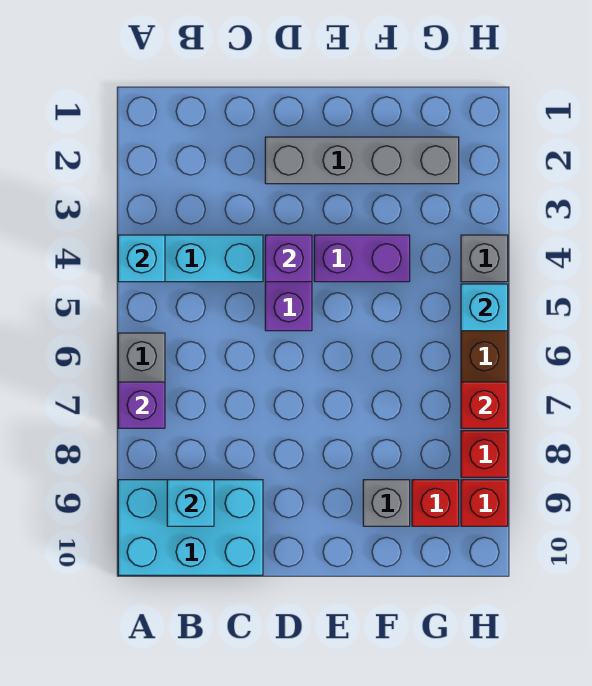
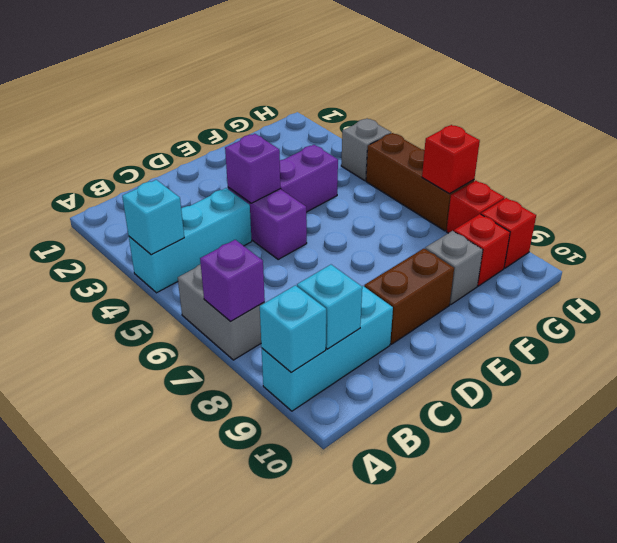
cyan 2x3 brick [118,480,263,575] -> cyan 1x3 brick [262,286,393,411]
grey 1x4 brick [265,137,459,184] -> none
none -> brown 1x2 brick [364,249,454,344]
cyan 1x1 brick [461,284,508,331] -> cyan 1x1 brick moved to [260,285,326,372]

